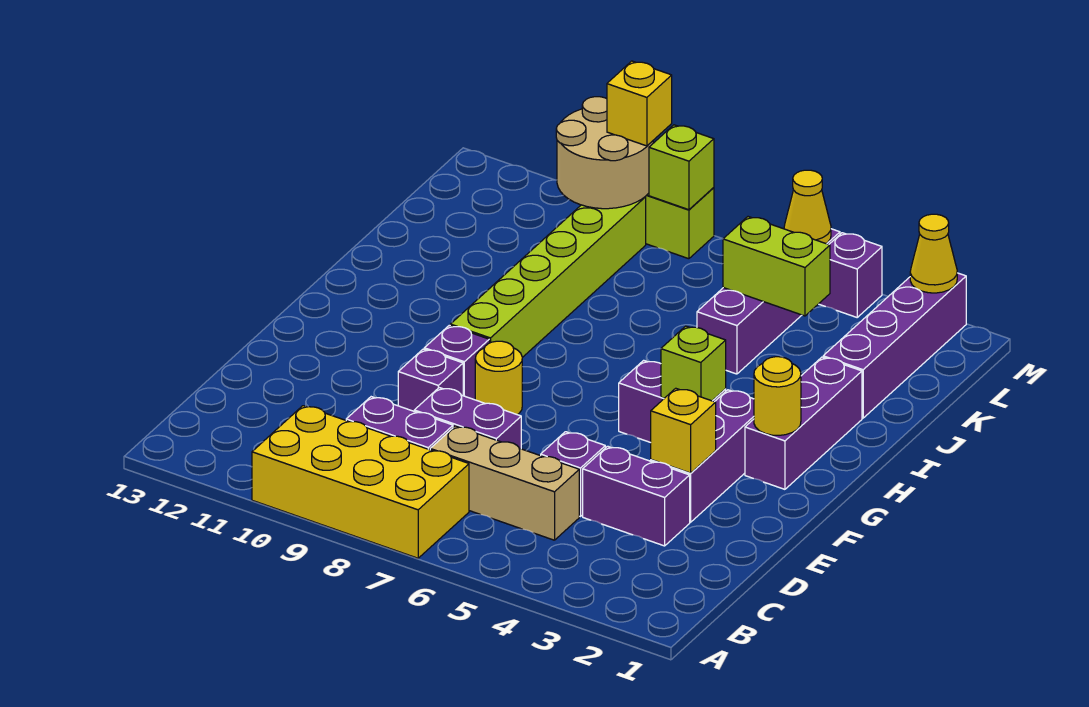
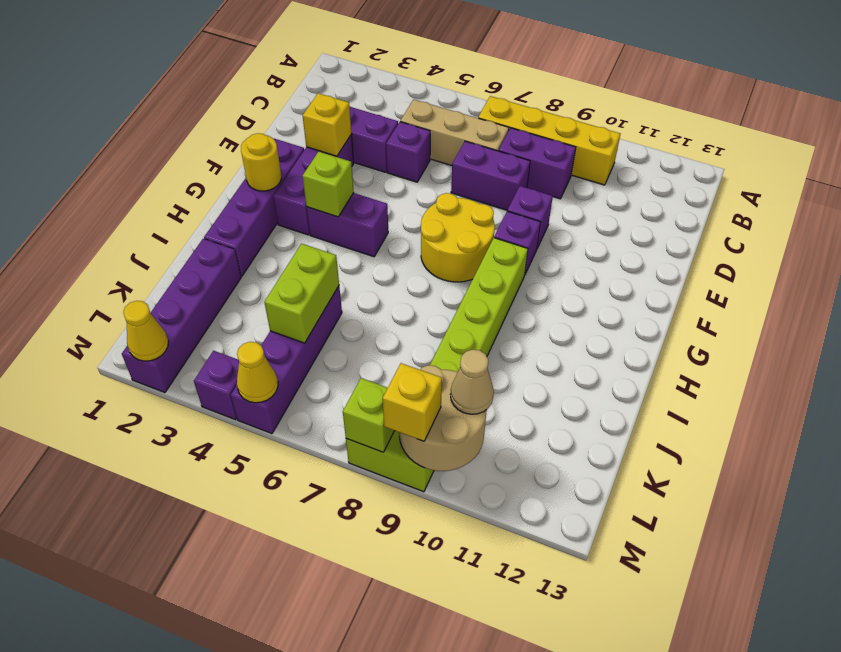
yellow 2x4 brick [252,406,469,558] -> yellow 1x4 brick [478,96,620,185]
yellow 1x1 round brick [475,341,522,415] -> yellow 2x2 round brick [421,193,495,282]
purple 1x3 brick [745,357,862,489] -> purple 1x4 brick [204,139,304,276]
lime 1x2 brick [723,217,830,316] -> lime 1x2 brick turned to [264,244,339,343]
none -> tan 1x1 cone [450,350,494,414]

